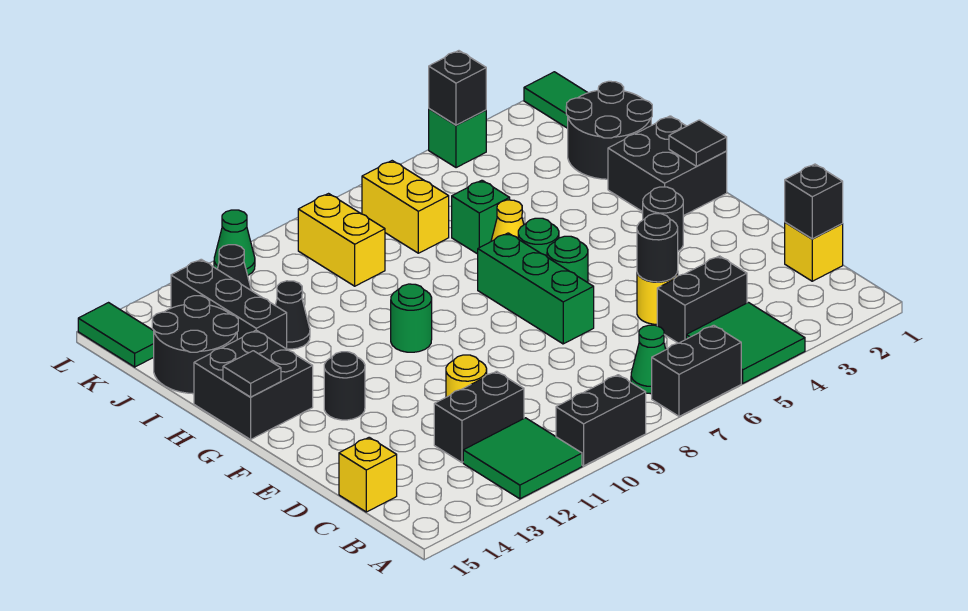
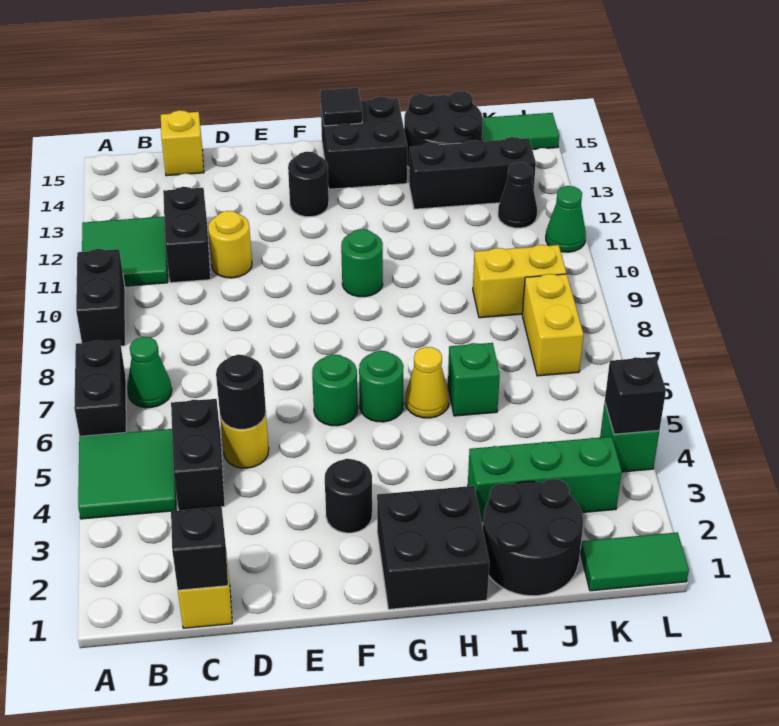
green 1x3 brick [478,233,594,344] -> green 1x3 brick moved to [468,437,622,521]
black 1x1 tile [669,120,727,166] -> none
black 1x1 cone [275,281,310,349] -> none
yellow 1x2 brick [362,161,449,253] -> yellow 1x2 brick turned to [522,274,583,376]

